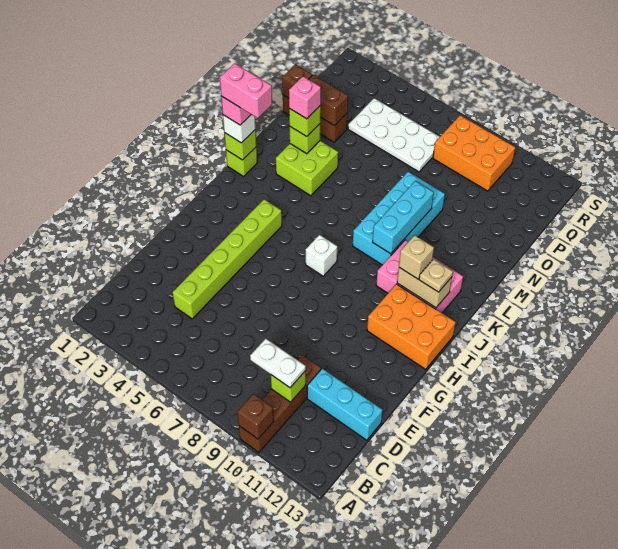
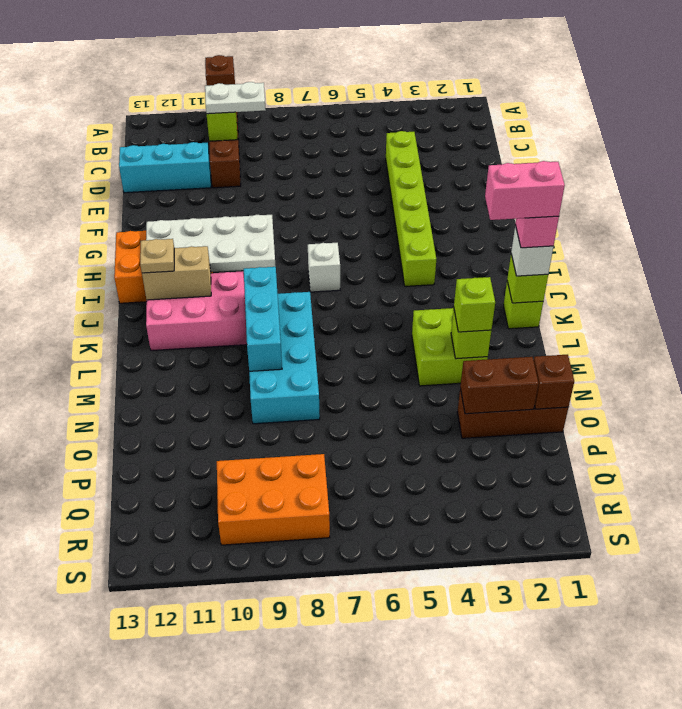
tan 1x1 brick [399,235,434,279] -> none
pink 1x1 brick [289,77,321,119] -> none
white 2x4 plate [348,98,440,172] -> white 2x4 plate moved to [146,215,276,272]

